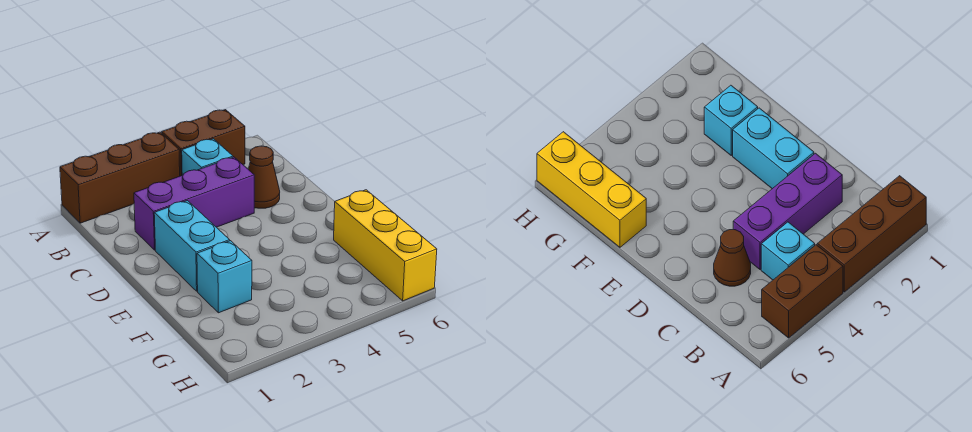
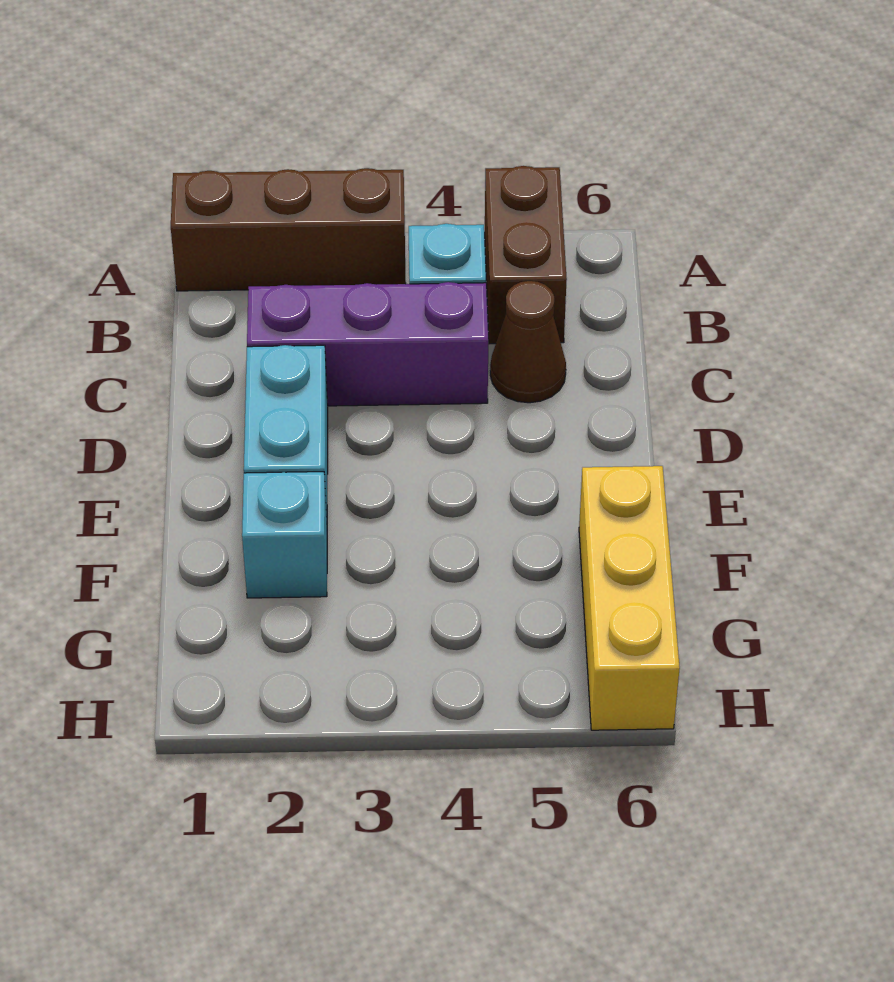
brown 1x2 brick [162,110,245,176] -> brown 1x2 brick turned to [484,166,567,344]

